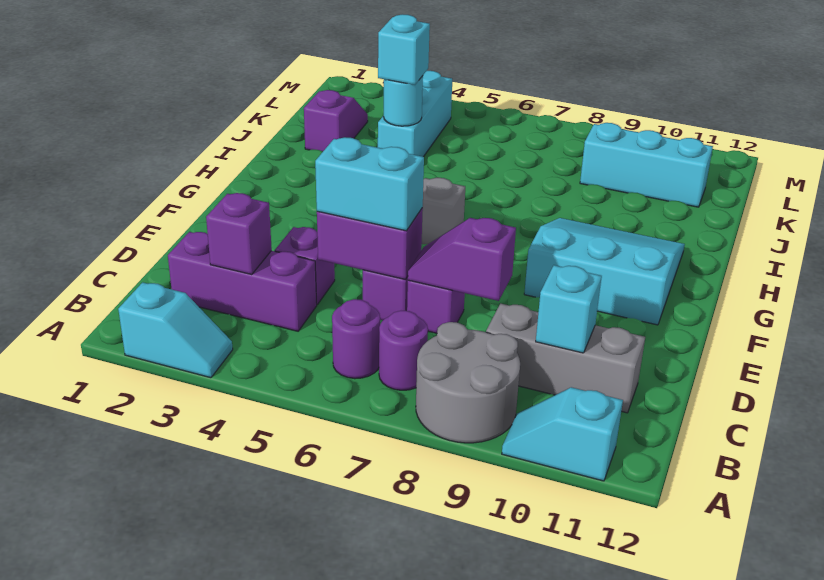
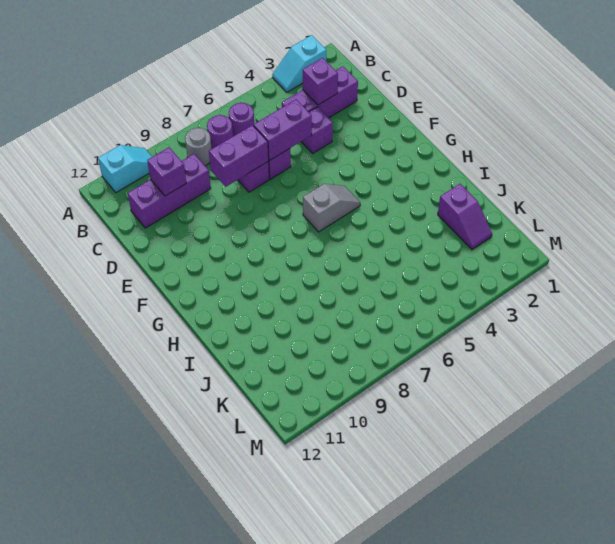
grey 2x2 round brick [416,322,520,443] -> grey 1x1 round brick [185,128,212,166]
grey 1x3 brick [486,304,645,413] -> purple 1x3 brick [128,154,211,228]
cyan 1x1 brick [536,265,602,353] -> purple 1x1 brick [147,147,186,196]
cyan 1x2 brick [315,137,424,231] -> none
purple 1x2 slope [408,218,516,301] -> purple 1x2 brick [209,125,269,187]
cyan 3x3 slope [524,218,685,325] -> none
cyan 1x3 brick [378,71,452,157] -> none
cyan 1x1 round brick [384,76,423,126] -> none
cyan 1x1 brick [378,14,430,85] -> none
cyan 1x3 brick [580,123,713,207] -> none

